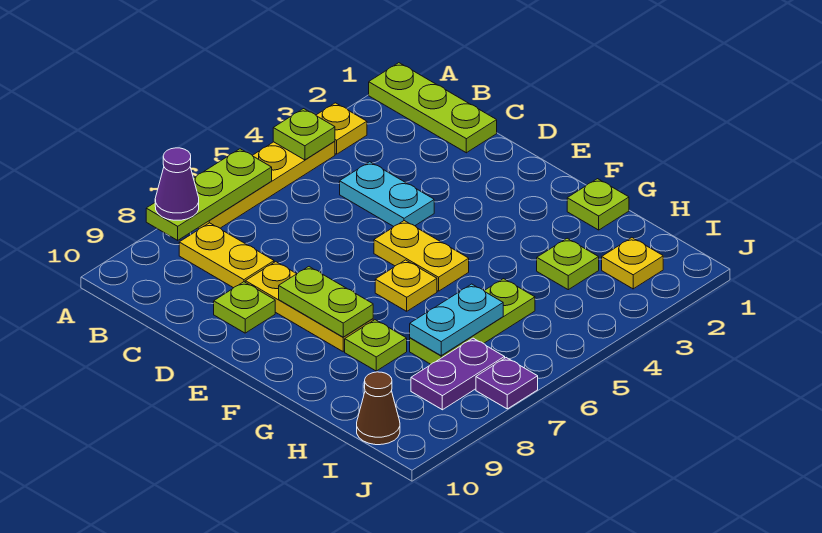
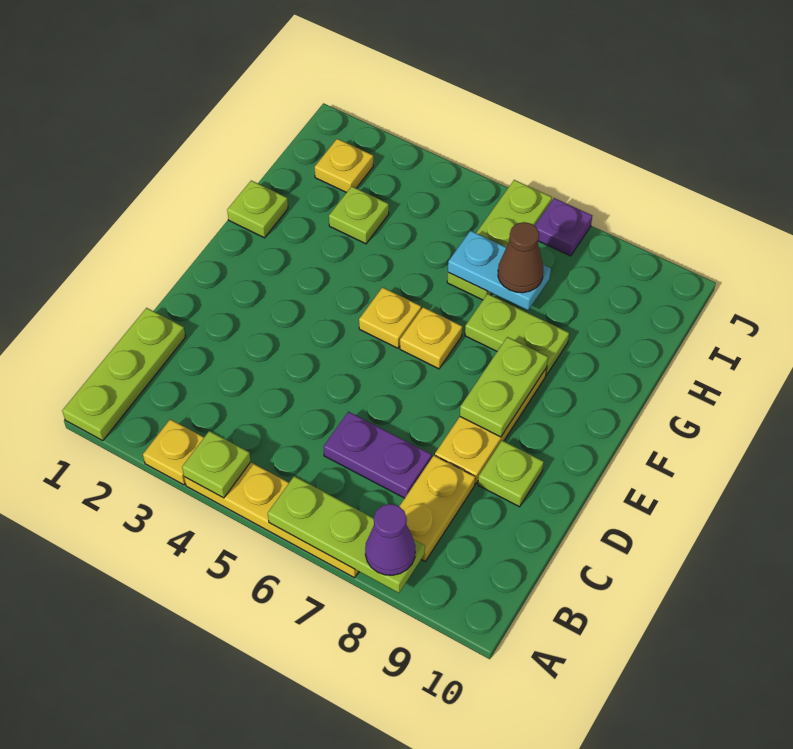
cyan 1x2 plate [340,162,434,226] -> none
yellow 1x2 plate [374,221,469,291] -> yellow 1x1 plate [359,287,421,348]
lime 1x1 plate [345,320,407,371] -> lime 1x2 plate [465,294,569,375]
lime 1x3 plate [410,279,535,364] -> lime 1x3 plate turned to [447,180,552,300]
purple 1x2 plate [411,338,505,410] -> purple 1x2 plate moved to [323,412,432,498]
brown 1x1 cone [357,372,400,445] -> brown 1x1 cone moved to [498,222,543,293]

